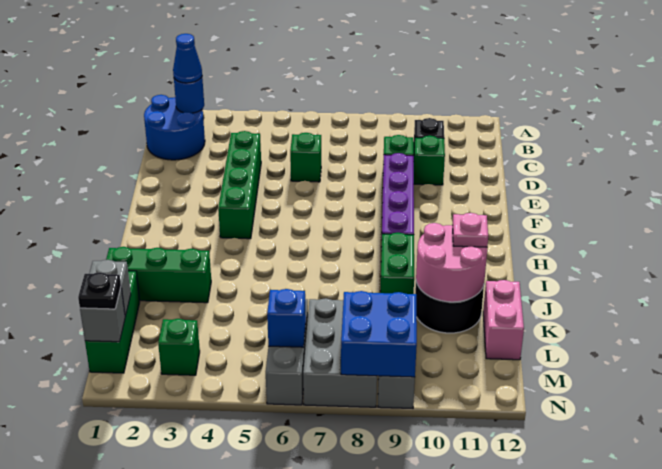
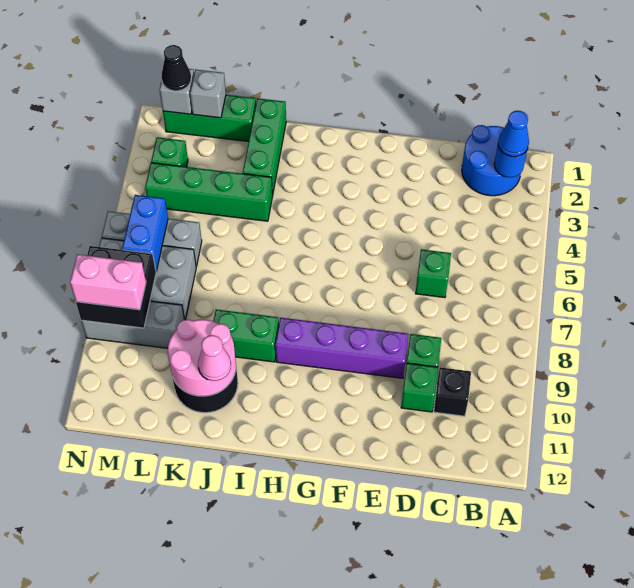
green 1x4 brick [218,131,261,239] -> green 1x4 brick moved to [145,163,272,221]
pink 1x1 plate [453,213,488,247] -> pink 1x1 cone [198,335,231,381]
pink 1x2 brick [483,280,524,360] -> pink 1x2 brick moved to [70,254,146,310]
black 1x1 plate [78,272,121,309] -> black 1x1 cone [161,45,191,91]
blue 1x1 brick [267,289,306,347] -> blue 1x2 brick [122,195,168,271]
blue 2x2 brick [341,291,417,377] -> black 2x2 brick [76,246,156,328]

